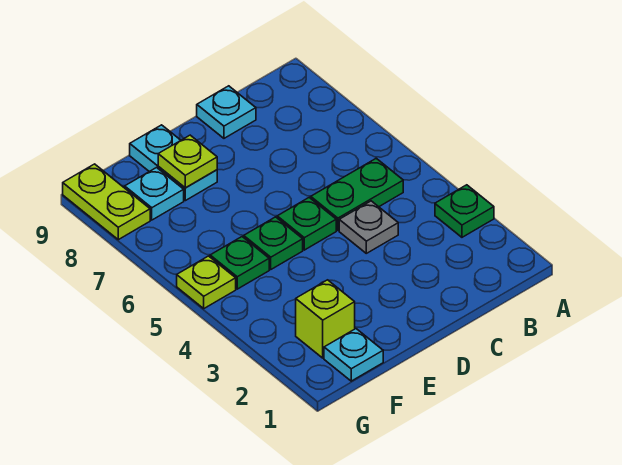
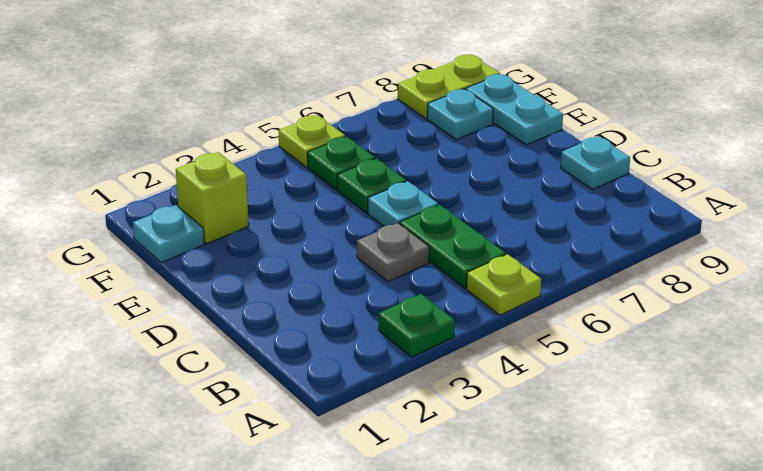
green 1x1 plate [277,198,336,250] -> cyan 1x1 plate [368,181,438,226]
cyan 1x2 plate [130,125,217,201] -> cyan 1x2 plate turned to [466,74,563,145]
lime 1x1 plate [158,135,217,188] -> lime 1x1 plate moved to [467,254,541,315]

